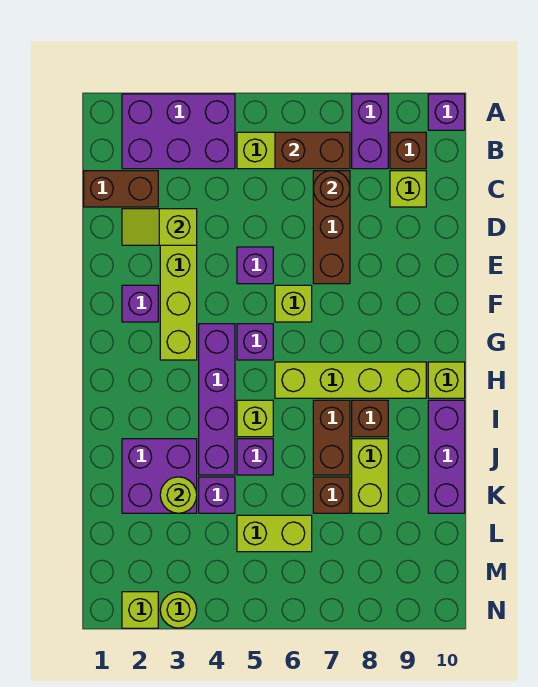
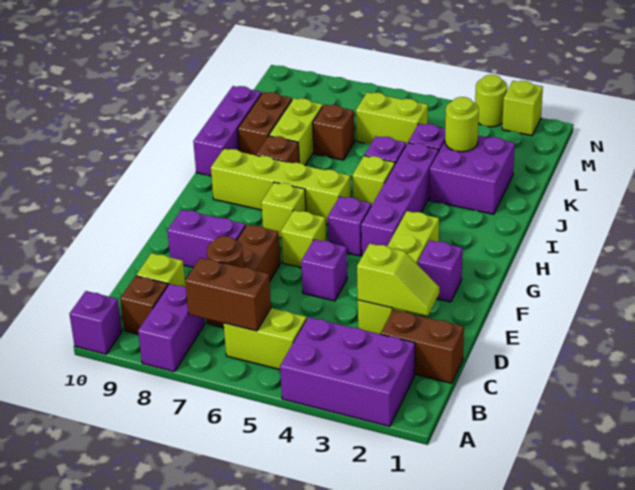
none -> purple 1x2 brick [167,210,245,268]
lime 1x1 brick [428,362,465,398] -> lime 1x1 brick moved to [261,182,306,238]
brown 1x2 brick [313,400,350,475] -> brown 1x2 brick moved to [238,92,292,155]

